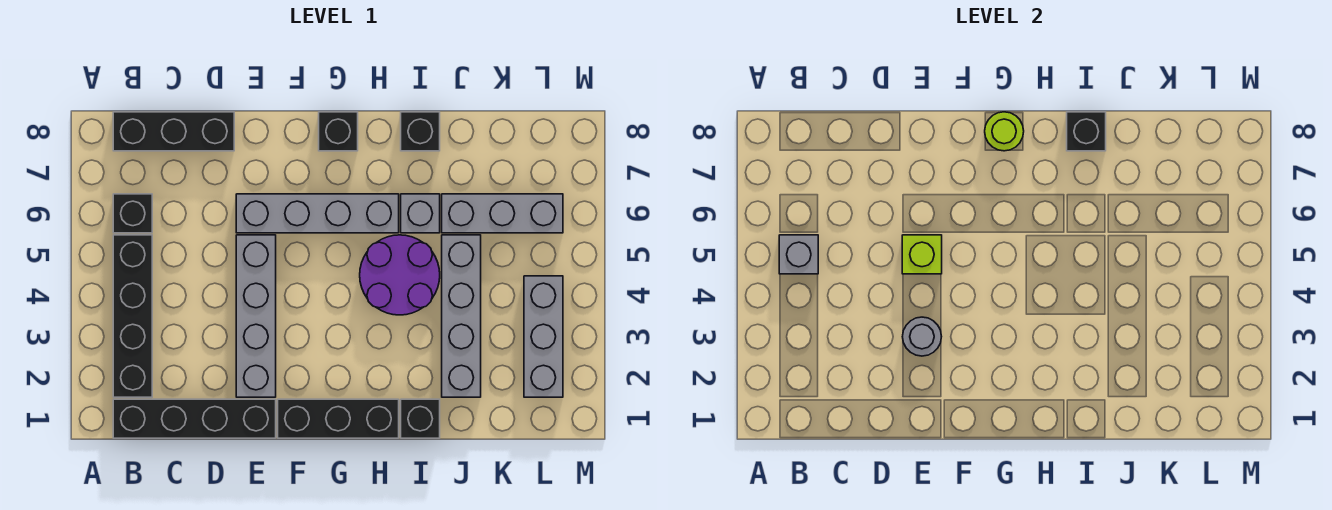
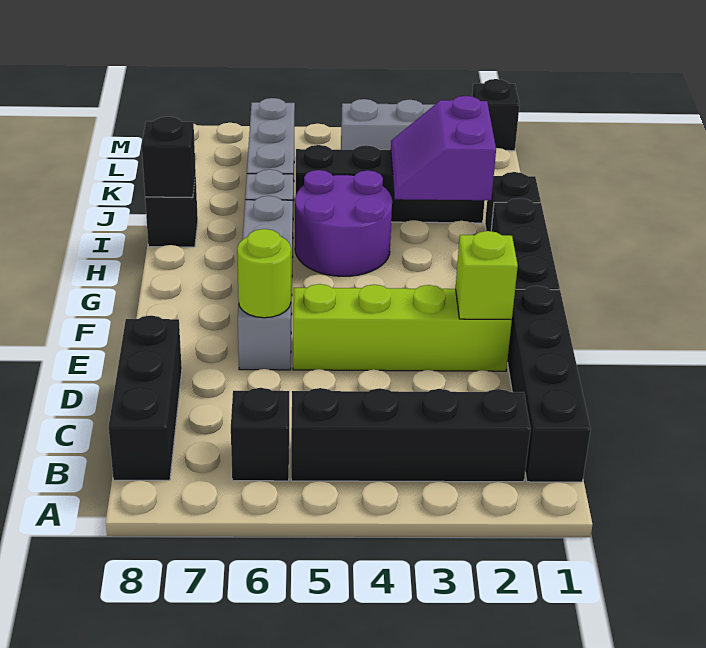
grey 1x1 brick [779,235,818,274] -> none
grey 1x4 brick [236,235,276,397] -> lime 1x4 brick [293,284,512,371]
grey 1x1 round brick [902,317,942,356] -> none
lime 1x1 brick [902,235,942,274] -> lime 1x1 brick moved to [456,231,518,320]
black 1x1 brick [319,112,358,151] -> black 1x1 brick moved to [472,79,520,151]
lime 1x1 round brick [985,112,1024,151] -> lime 1x1 round brick moved to [237,229,291,318]
none -> purple 2x2 slope [391,96,496,200]
grey 1x4 brick [442,235,481,397] -> black 1x4 brick [296,145,485,223]

